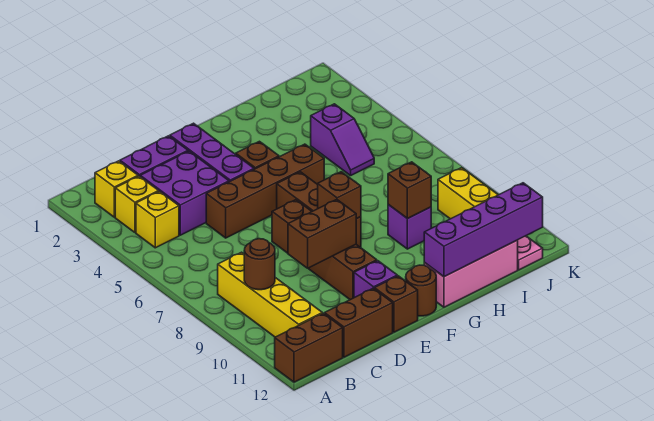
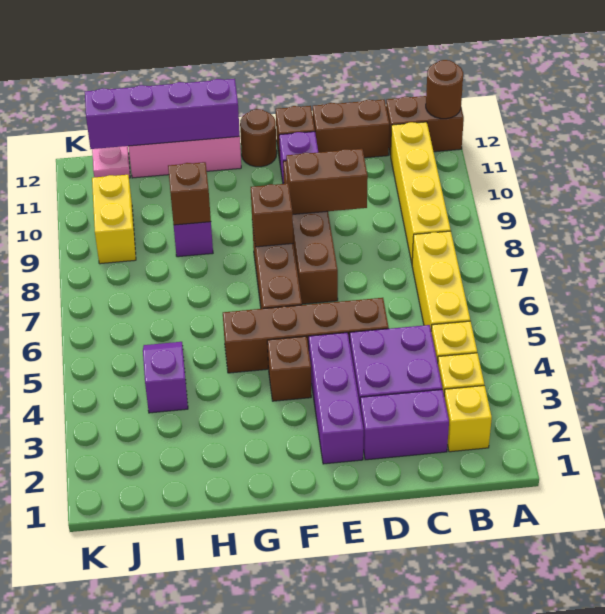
none -> yellow 1x3 brick [412,231,470,329]
brown 1x1 round brick [244,239,275,290] -> brown 1x1 round brick moved to [426,60,463,119]

